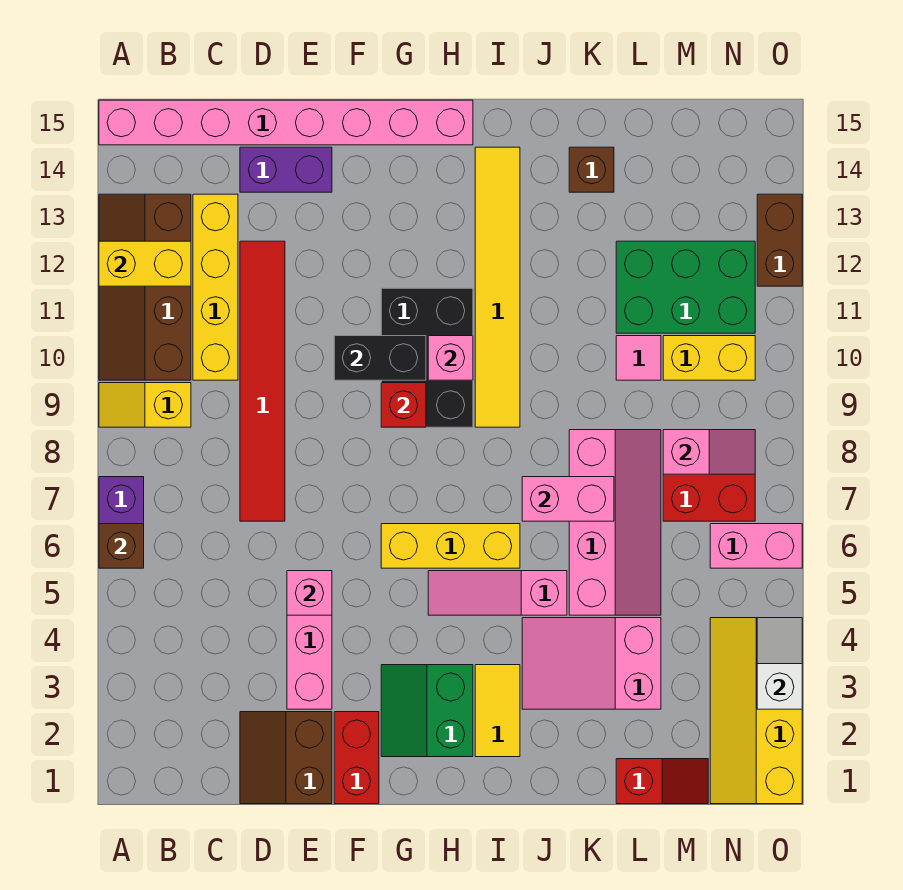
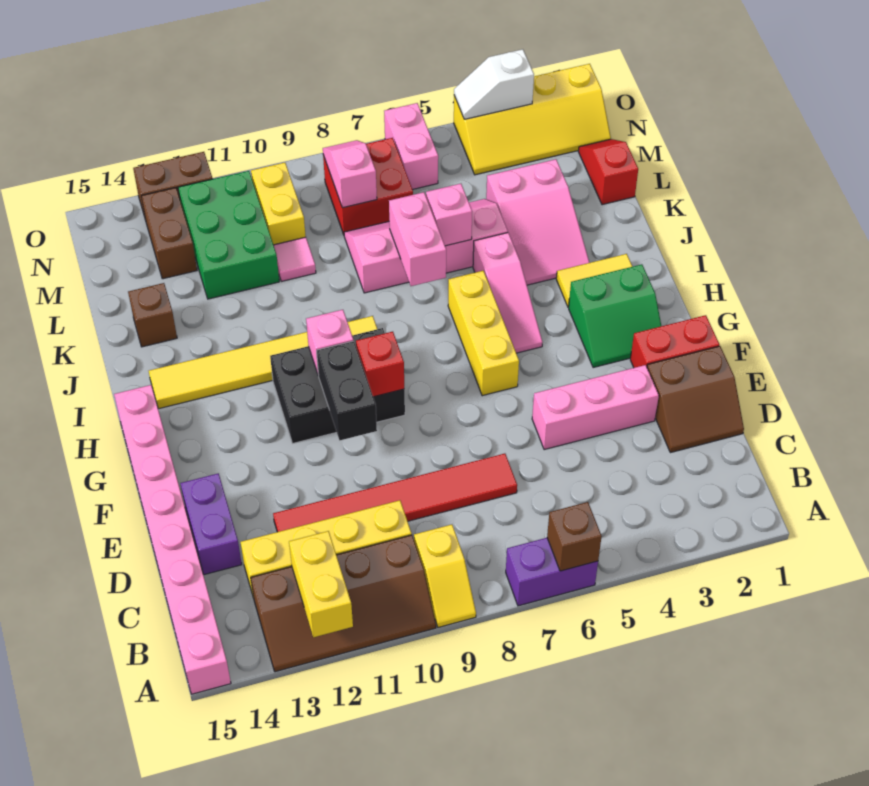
pink 1x1 brick [287,571,332,615] -> pink 1x1 brick moved to [426,184,472,246]
none -> brown 1x2 brick [141,188,197,279]

